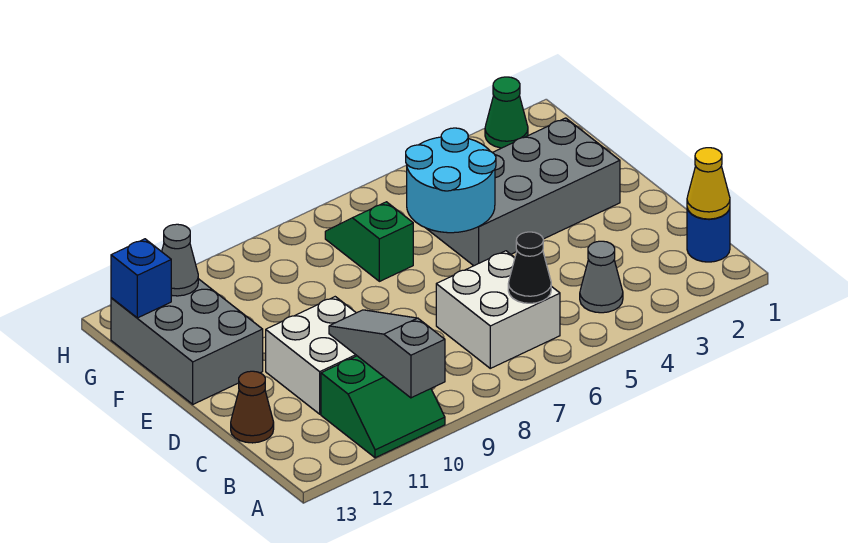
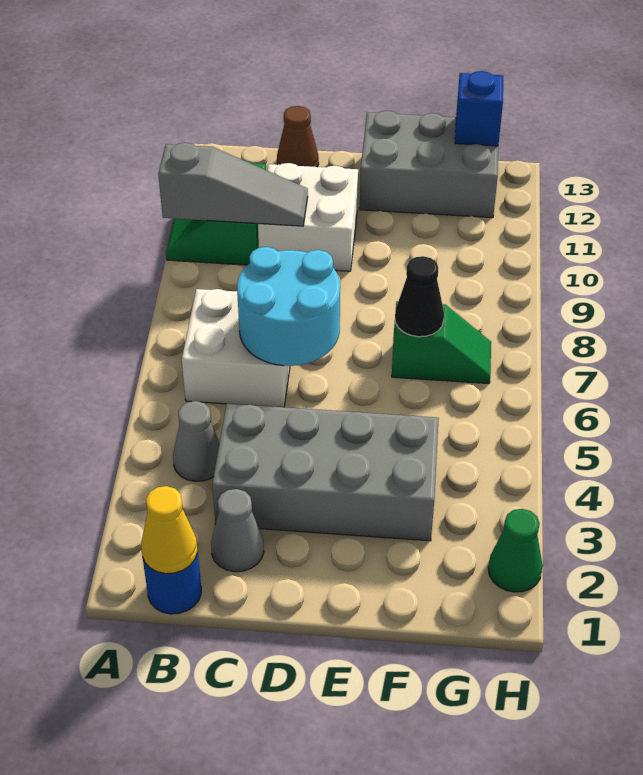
black 1x1 cone [508,232,551,303] -> black 1x1 cone moved to [395,256,444,337]
grey 2x4 brick [426,118,620,266] -> grey 2x4 brick turned to [212,404,439,541]
cyan 2x2 round brick [406,128,496,233] -> cyan 2x2 round brick moved to [237,247,340,366]
grey 1x1 cone [162,224,198,296] -> grey 1x1 cone moved to [211,489,264,572]

